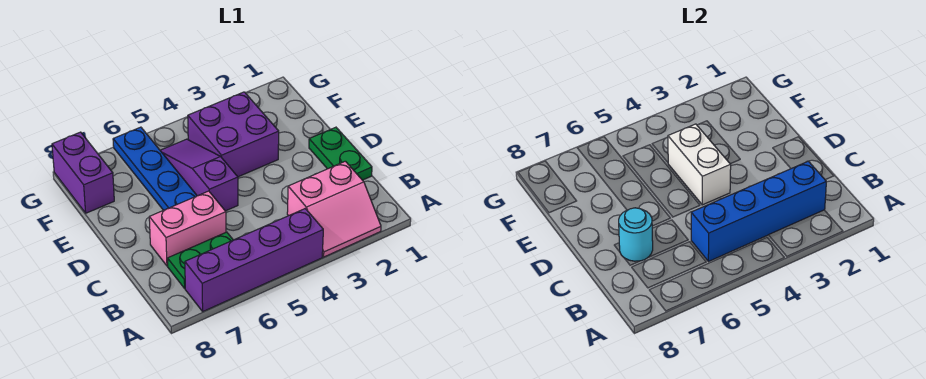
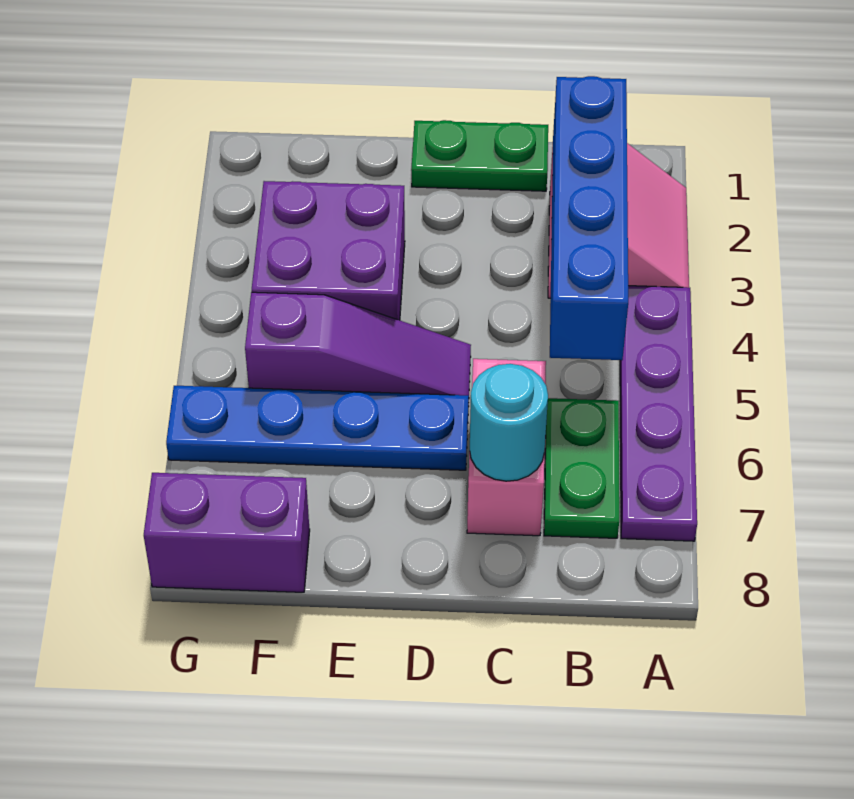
purple 1x4 brick [185,209,323,311] -> purple 1x4 plate [620,286,697,541]
white 1x2 brick [668,124,731,205] -> none
purple 1x3 slope [160,139,238,211] -> purple 1x3 slope turned to [245,292,471,407]

